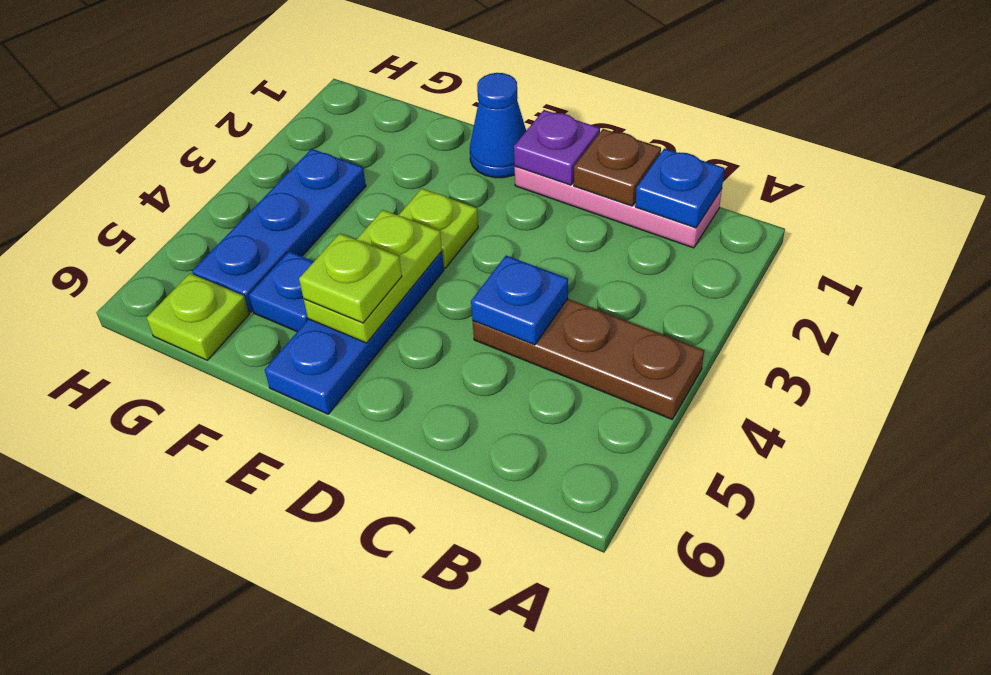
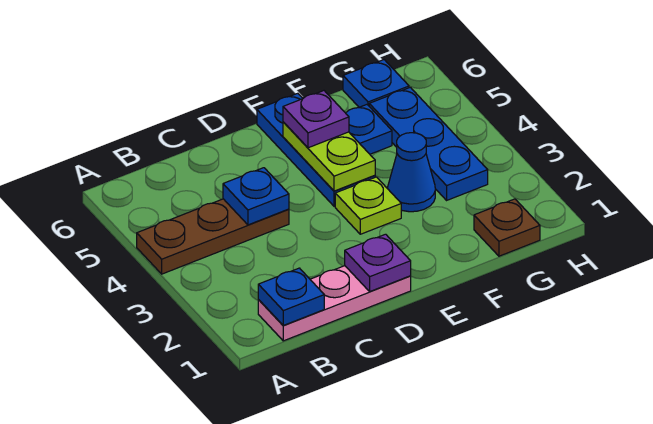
brown 1x1 plate [574,129,661,206] -> brown 1x1 plate moved to [474,199,540,256]
blue 1x1 cone [470,73,526,178] -> blue 1x1 cone moved to [388,133,435,212]
lime 1x1 plate [299,233,402,323] -> purple 1x1 plate [283,91,349,148]
lime 1x1 plate [147,273,249,360] -> blue 1x1 plate [343,60,409,107]

